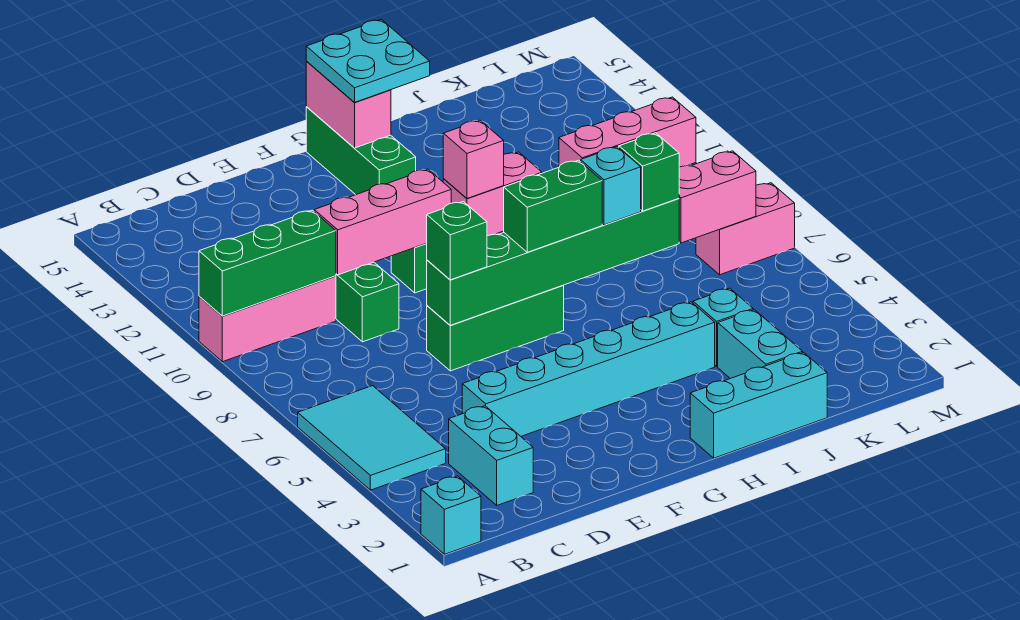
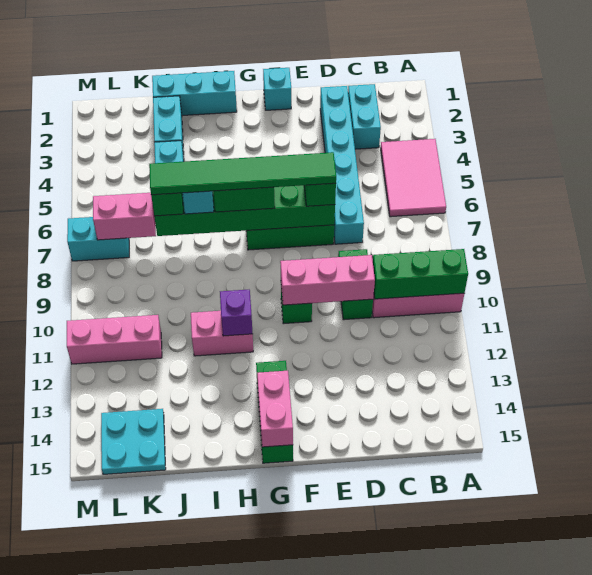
cyan 1x1 brick [421,476,481,554] -> cyan 1x1 brick moved to [263,68,291,110]
cyan 2x3 tile [298,386,446,490] -> pink 2x3 tile [381,139,446,217]
cyan 1x6 brick [462,302,715,436] -> cyan 1x6 brick turned to [320,86,364,244]
none -> green 1x6 tile [149,152,336,195]
cyan 2x2 plate [306,19,430,103] -> cyan 2x2 plate moved to [101,409,166,474]
pink 1x1 brick [443,120,504,198] -> purple 1x1 brick [220,290,253,336]
pink 1x2 brick [696,183,795,275] -> cyan 1x2 brick [67,217,129,261]

